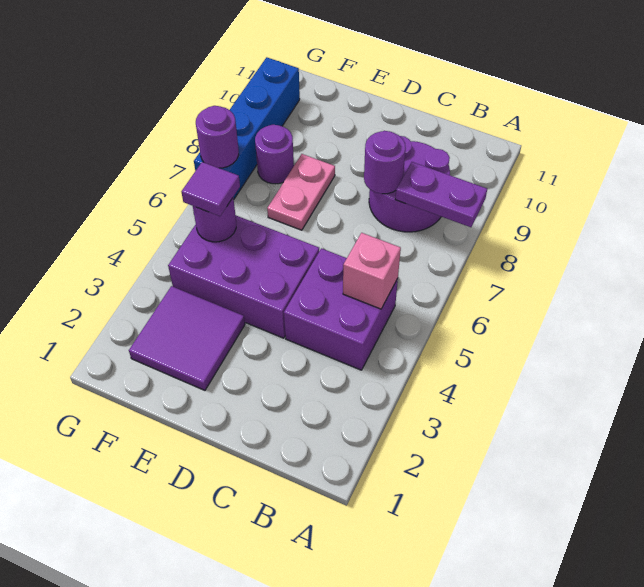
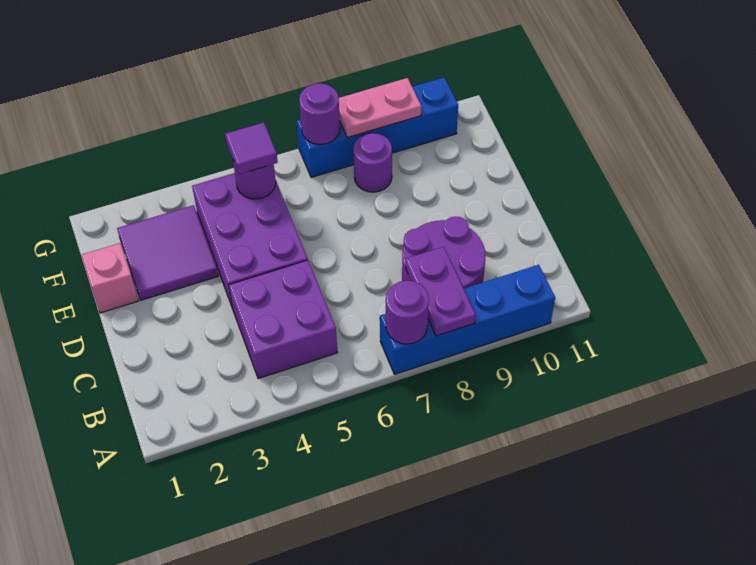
none -> blue 1x4 brick [380,265,555,374]
pink 1x1 brick [343,233,401,309] -> pink 1x1 brick moved to [82,243,138,313]
purple 1x1 round brick [364,131,406,194] -> purple 1x1 round brick moved to [386,281,429,344]
pink 1x2 plate [267,154,335,230] -> pink 1x2 plate moved to [339,78,421,138]

